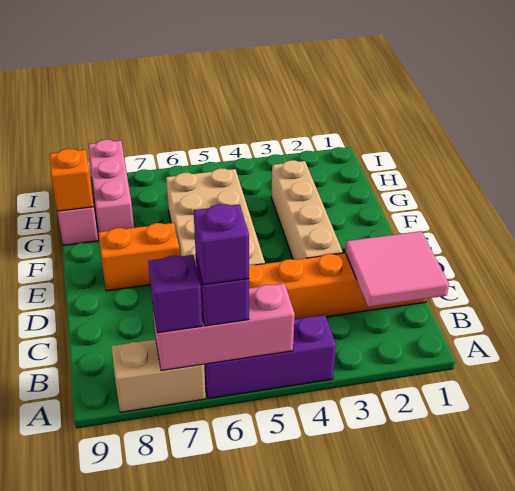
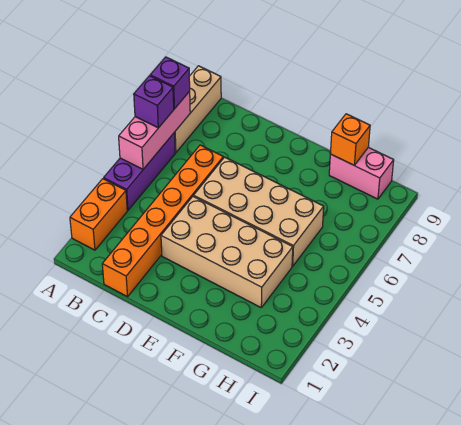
purple 1x1 brick [194,204,249,285] -> none
tan 1x2 brick [111,339,206,412] -> tan 1x3 brick [174,66,221,153]
pink 2x2 tile [345,231,449,307] -> none
tan 1x4 brick [271,160,343,260] -> tan 2x4 brick [161,196,293,307]
orange 1x2 brick [98,223,180,291] -> orange 1x2 brick moved to [70,179,127,250]
pink 1x3 brick [88,140,134,232] -> none

